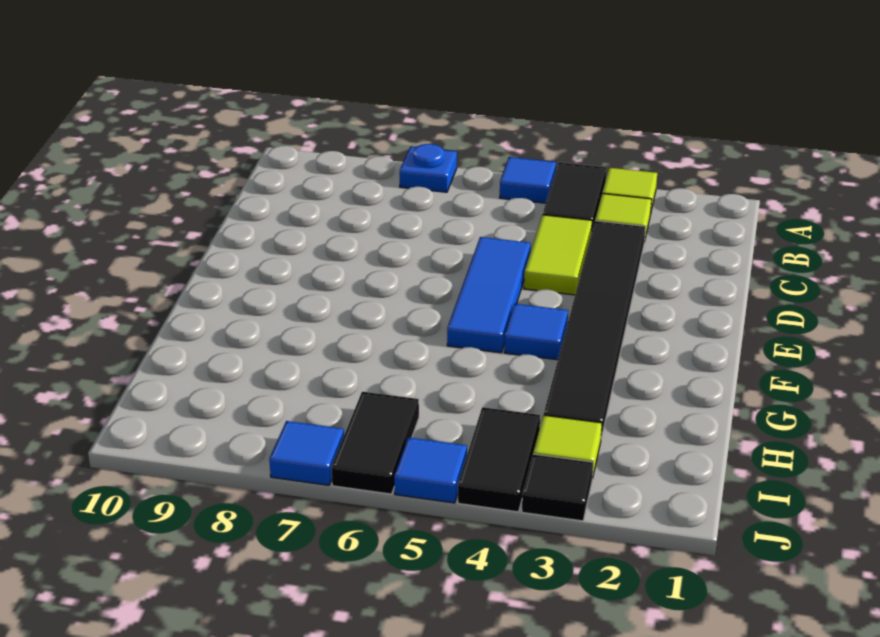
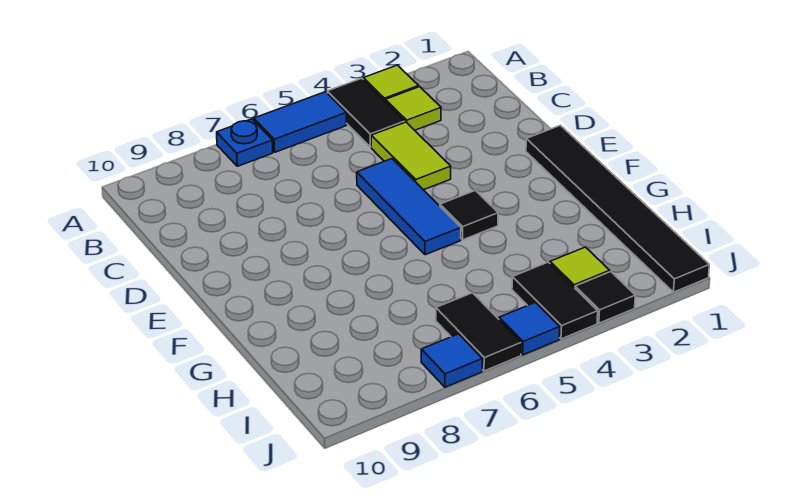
blue 1x1 tile [500,157,556,203] -> blue 1x2 tile [254,92,346,152]
black 1x6 tile [544,221,646,438] -> black 1x6 tile moved to [526,125,709,292]
blue 1x1 tile [504,304,568,360] -> black 1x1 tile [440,190,498,240]

